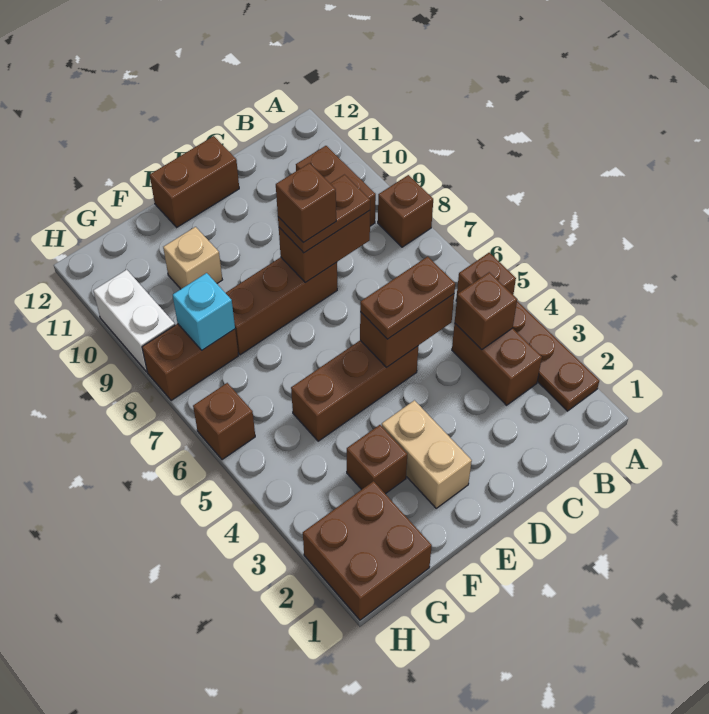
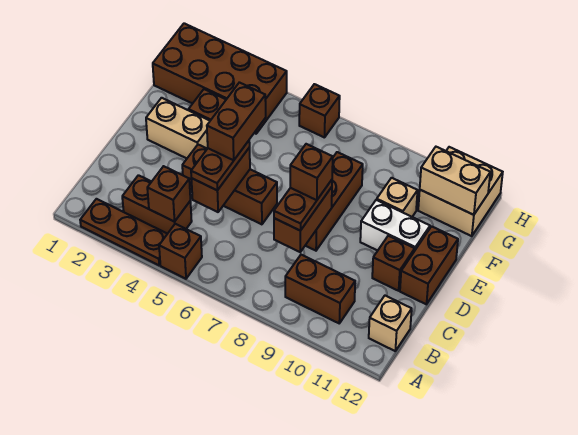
brown 1x1 brick [378,175,433,247] -> brown 1x1 brick moved to [372,236,415,291]
none -> tan 1x1 brick [369,296,412,351]
brown 1x3 brick [291,340,418,441] -> brown 1x3 brick turned to [182,145,277,224]
brown 2x2 brick [303,481,432,620] -> brown 2x4 brick [153,23,287,134]
brown 1x2 brick [142,324,238,401] -> brown 1x2 brick moved to [207,82,266,160]
cyan 1x1 brick [173,273,235,350] -> none
none -> tan 2x2 brick [418,147,503,236]
none -> tan 1x2 brick [420,147,490,215]
white 1x2 brick [93,270,175,372] -> white 1x2 brick moved to [360,200,430,251]

